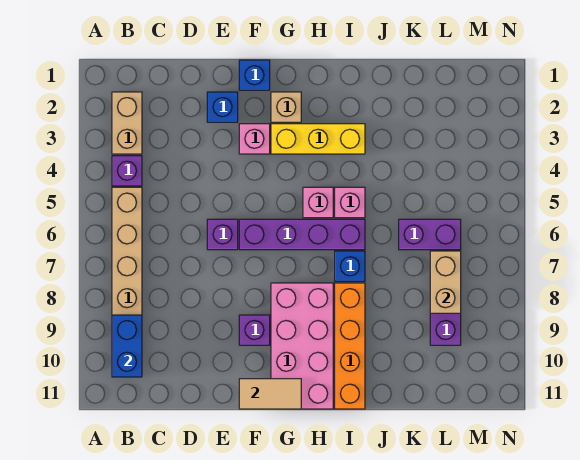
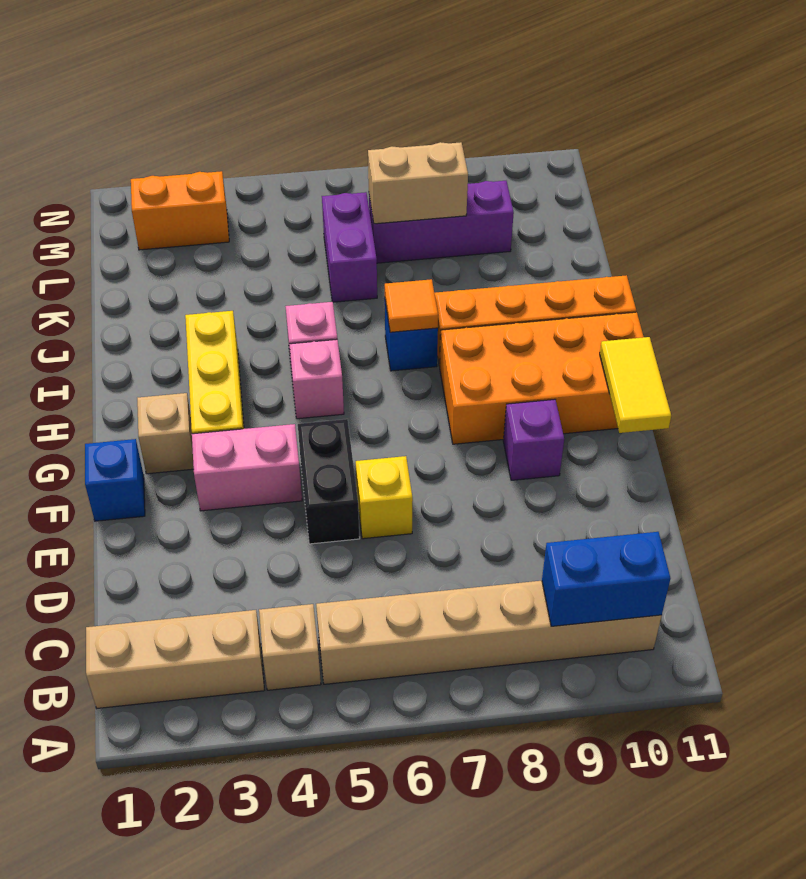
tan 1x2 brick [112,92,142,154] -> tan 1x3 brick [86,610,264,708]
purple 1x1 brick [112,156,142,186] -> tan 1x1 brick [259,604,321,690]
blue 1x1 brick [207,92,238,122] -> none
none -> black 1x2 brick [298,419,360,544]
purple 1x1 brick [207,219,238,250] -> yellow 1x1 brick [356,456,413,539]
pink 1x1 brick [239,124,270,154] -> pink 1x2 brick [192,424,302,511]
purple 1x4 brick [239,219,365,250] -> none
tan 1x2 tile [239,379,301,409] -> yellow 1x2 tile [600,337,671,433]
pink 2x4 brick [271,283,333,409] -> orange 2x4 brick [440,312,644,444]
none -> orange 1x1 tile [385,279,438,332]
none -> orange 1x2 brick [131,171,229,250]

